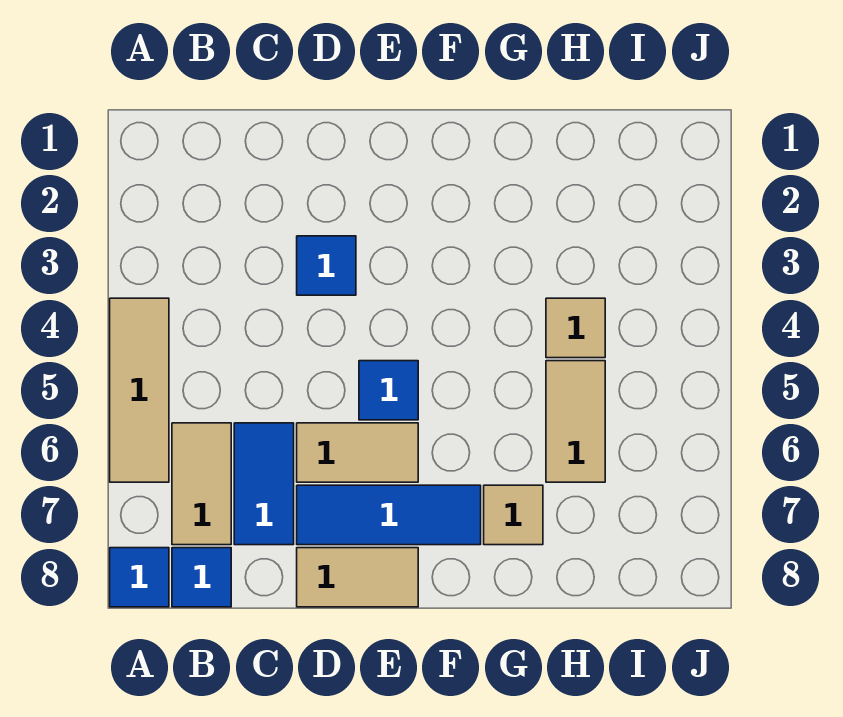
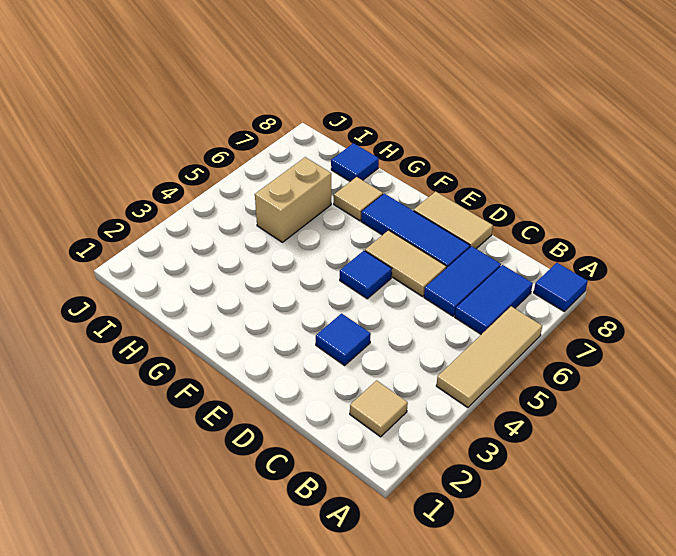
tan 1x2 tile [172,423,231,545] -> blue 1x2 tile [455,265,533,334]
blue 1x1 tile [172,548,231,607] -> blue 1x1 tile moved to [331,143,379,182]
tan 1x1 tile [546,298,605,358] -> tan 1x1 tile moved to [350,380,408,437]
tan 1x2 tile [546,361,605,482] -> tan 1x2 brick [255,157,331,242]

